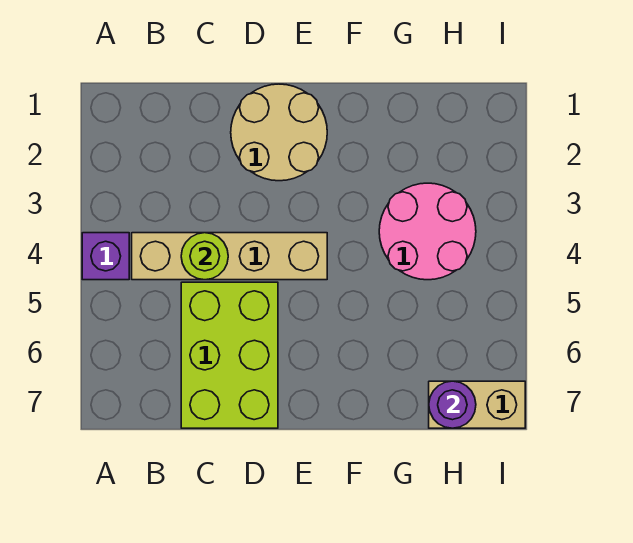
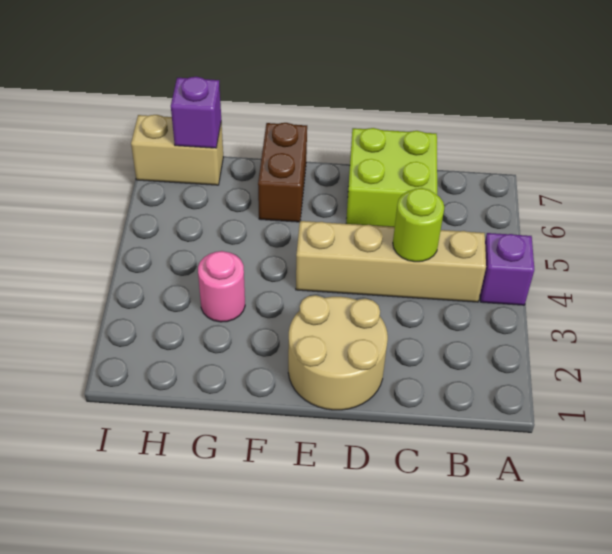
lime 2x3 brick [181,282,278,428] -> lime 2x2 brick [346,128,437,227]
none -> brown 1x2 brick [258,123,307,222]
pink 2x2 round brick [379,183,476,280] -> pink 1x1 round brick [198,251,245,322]
purple 1x1 round brick [429,381,476,428] -> purple 1x1 brick [171,77,221,148]

